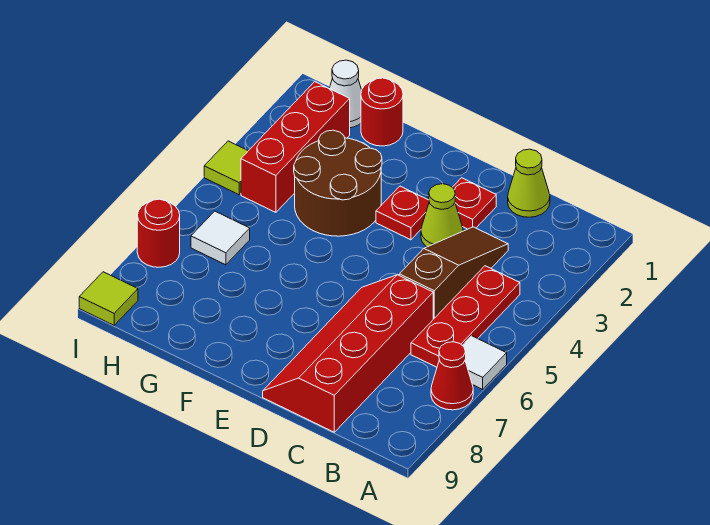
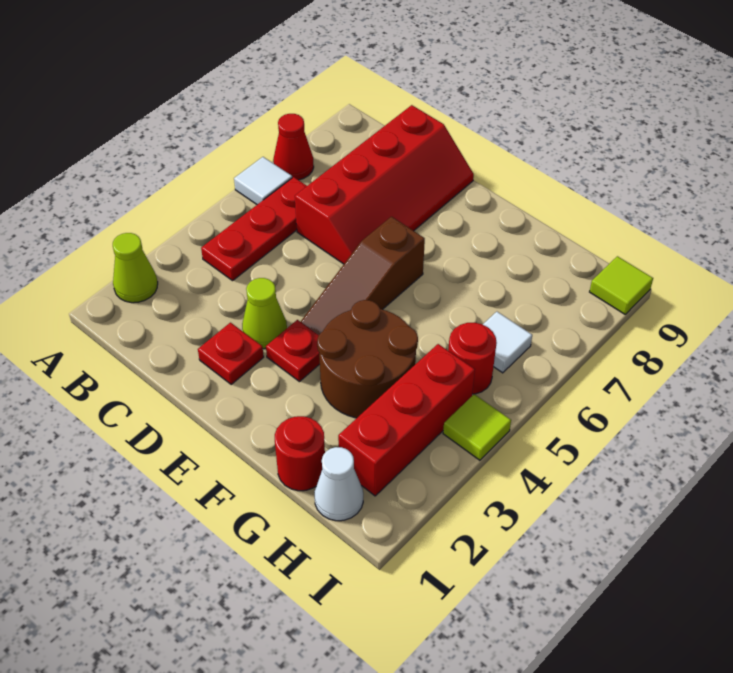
lime 1x1 cone [508,149,550,217] -> lime 1x1 cone moved to [113,233,158,303]
brown 1x3 slope [399,227,508,319] -> brown 1x3 slope moved to [301,217,425,335]
red 1x1 round brick [137,199,180,267] -> red 1x1 round brick moved to [448,323,497,394]

